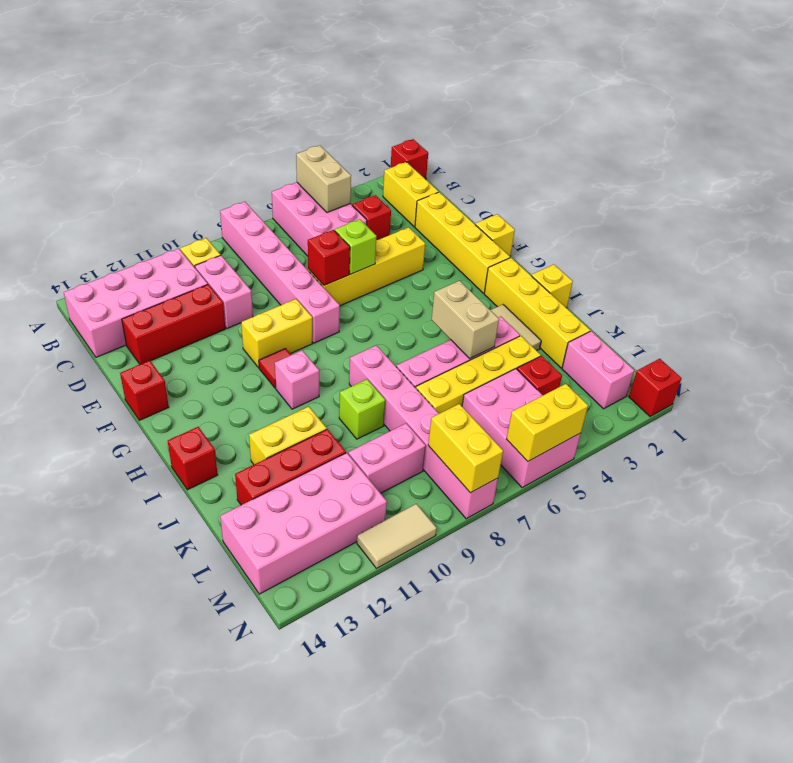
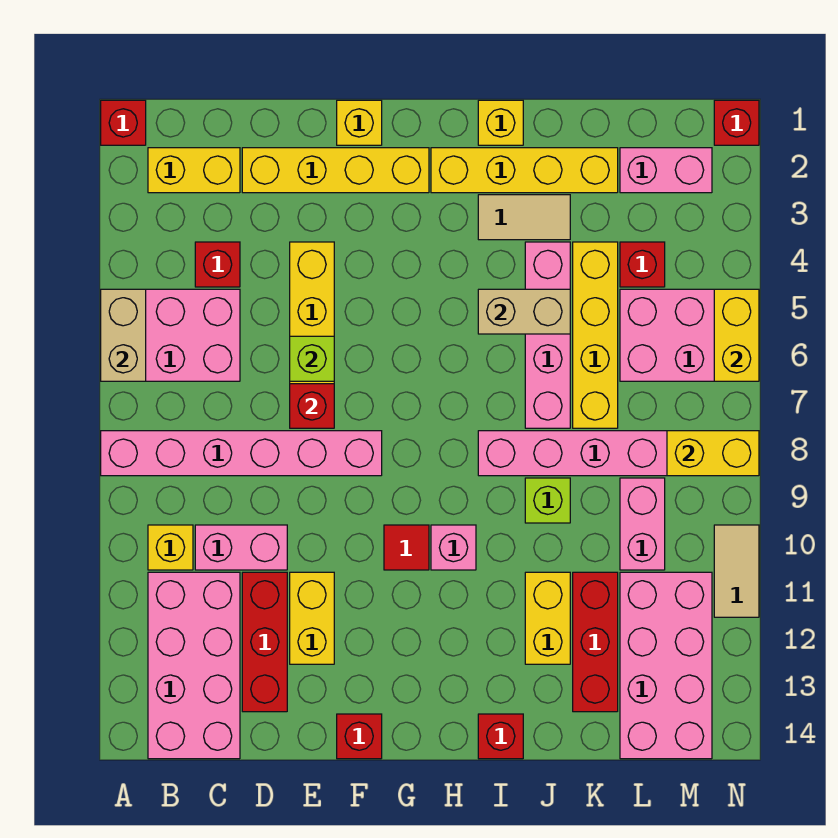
tan 1x2 brick [296,145,351,212] -> tan 1x2 brick turned to [101,289,146,381]
yellow 1x2 brick [241,299,312,368] -> yellow 1x2 brick moved to [290,572,334,664]

